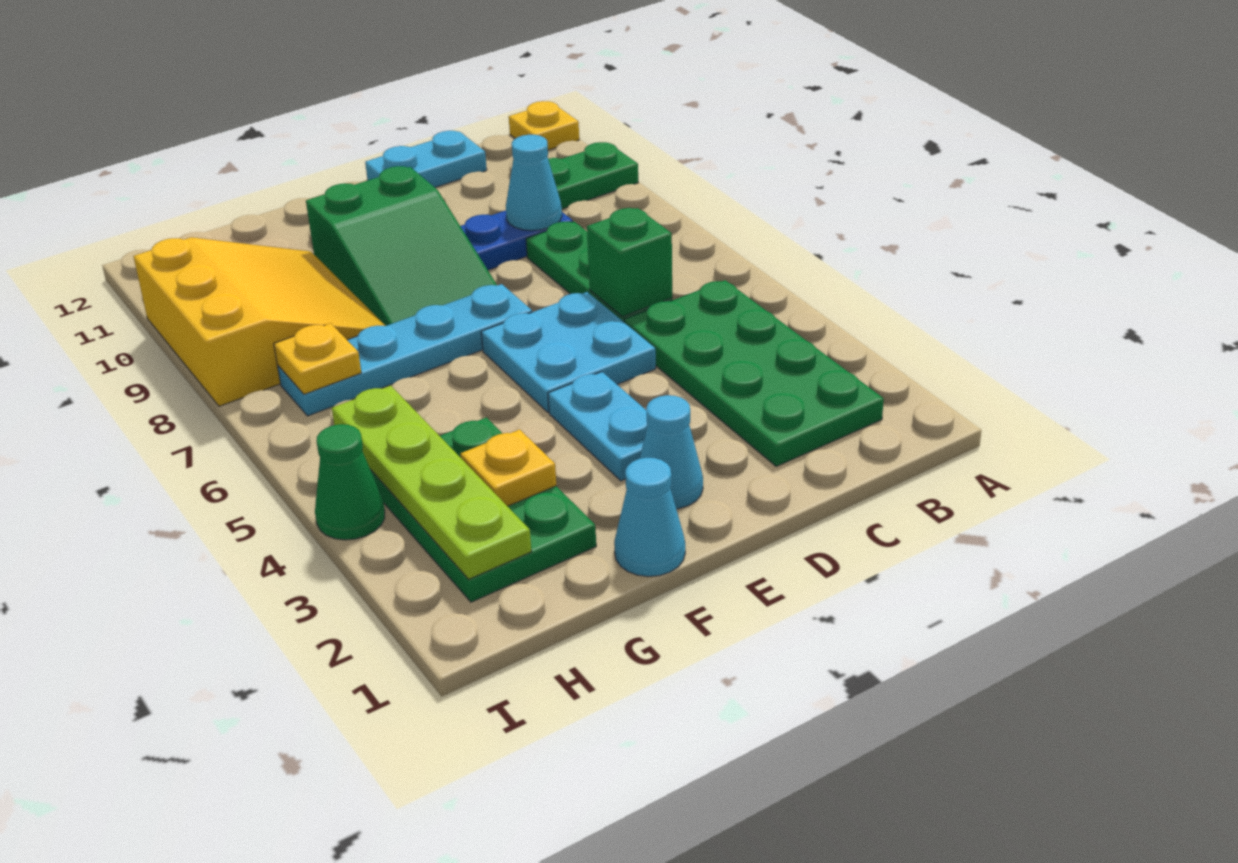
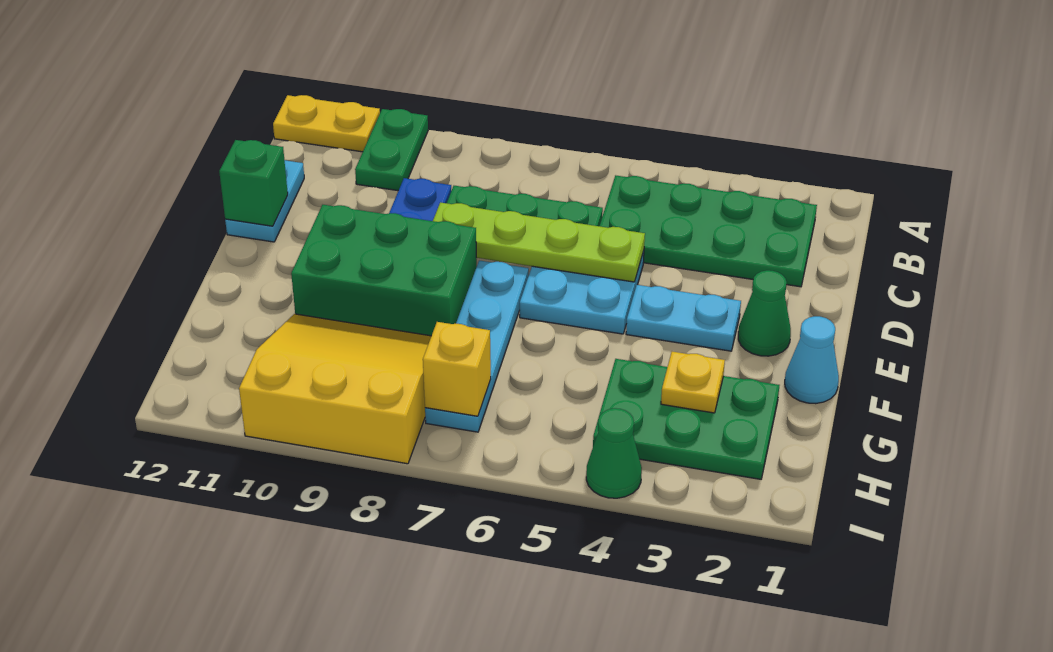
yellow 1x1 plate [509,101,579,150] -> yellow 1x2 plate [273,95,380,152]
green 1x1 brick [587,208,672,317] -> green 1x1 brick moved to [219,140,288,226]
cyan 1x1 cone [506,135,562,231] -> none
cyan 1x1 cone [640,395,703,509] -> green 1x1 cone [738,270,791,356]
green 2x3 slope [306,166,497,326] -> green 2x3 brick [291,205,477,336]
lime 1x4 plate [332,385,531,579] -> lime 1x4 plate moved to [433,202,645,282]
yellow 1x1 plate [274,323,361,394] -> yellow 1x1 brick [423,322,491,416]

